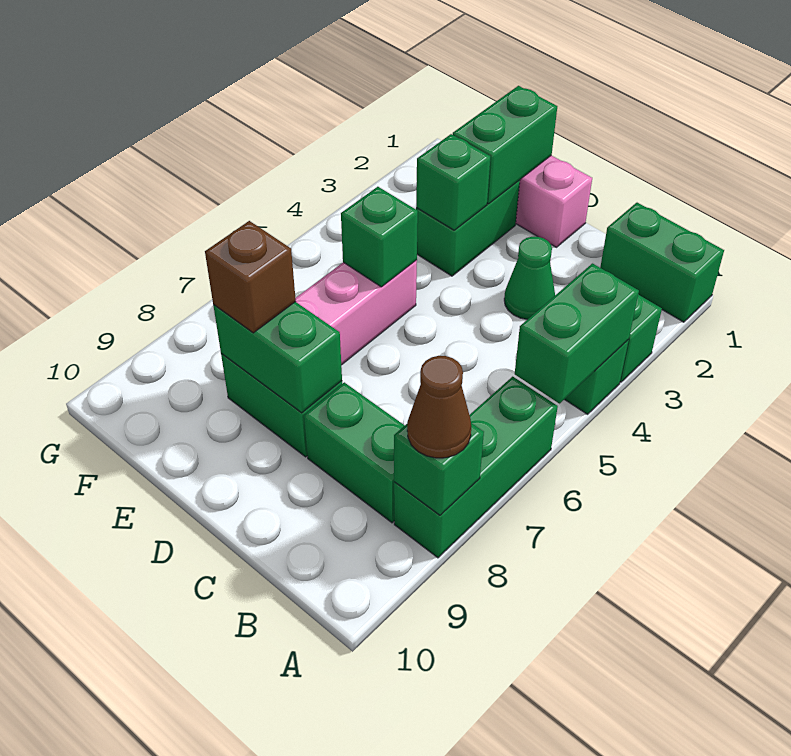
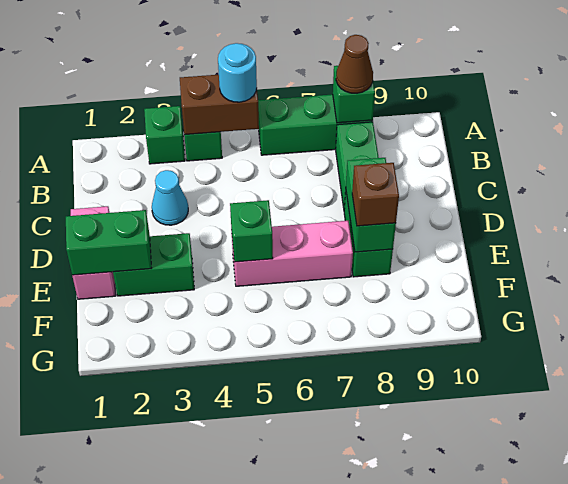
green 1x2 brick [600,203,724,322] -> none
green 1x2 brick [515,263,639,403] -> brown 1x2 brick [180,75,259,135]
none -> cyan 1x1 round brick [218,43,257,102]
green 1x1 cone [504,237,555,319] -> cyan 1x1 cone [152,170,188,225]
green 1x1 brick [416,134,490,230] -> none

